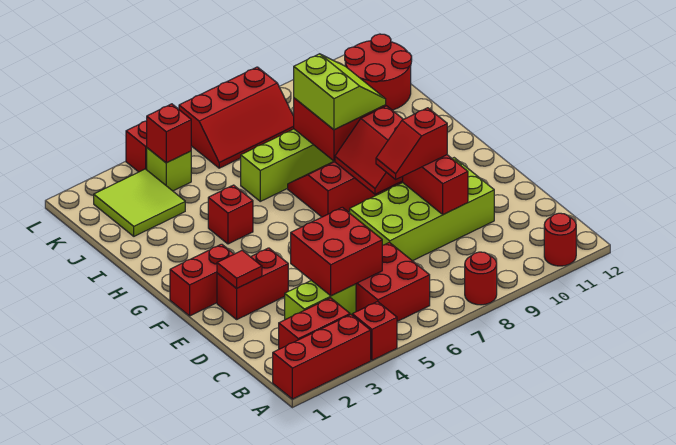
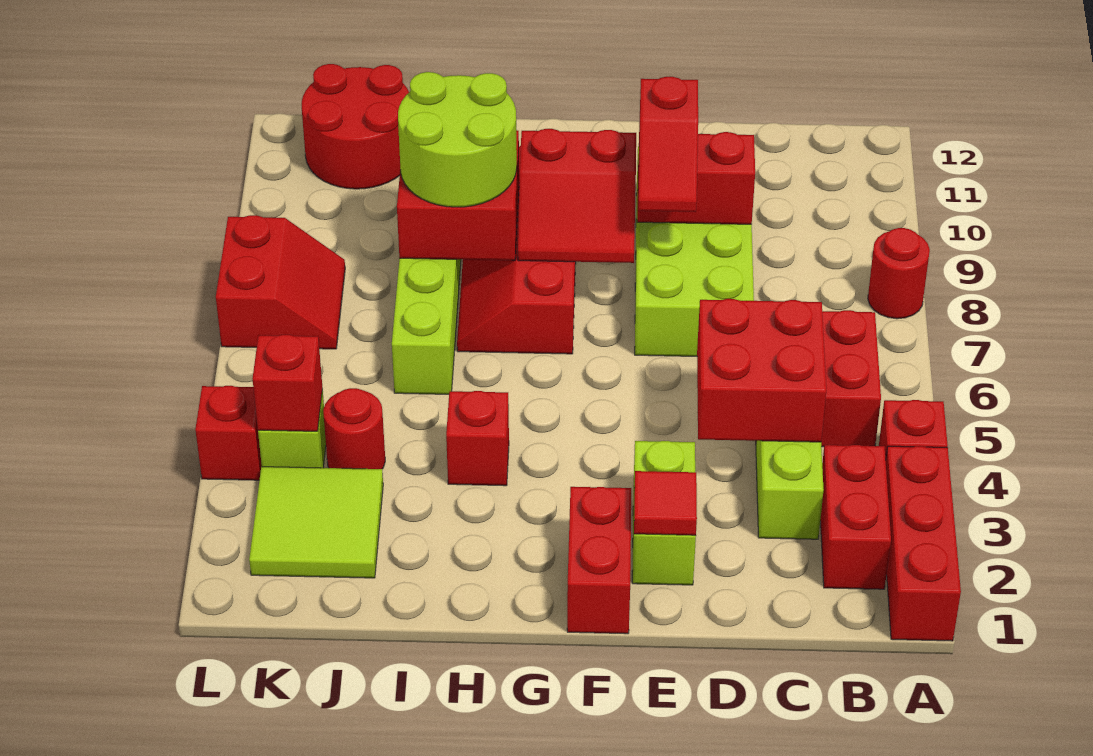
red 1x1 round brick [544,213,576,266] -> red 1x1 round brick moved to [323,388,385,469]
red 1x2 brick [217,248,288,319] -> lime 1x2 brick [632,441,696,585]
lime 2x2 slope [294,54,386,130] -> lime 2x2 round brick [398,72,517,207]
red 2x3 slope [179,67,294,168] -> red 2x2 slope [216,215,345,349]

